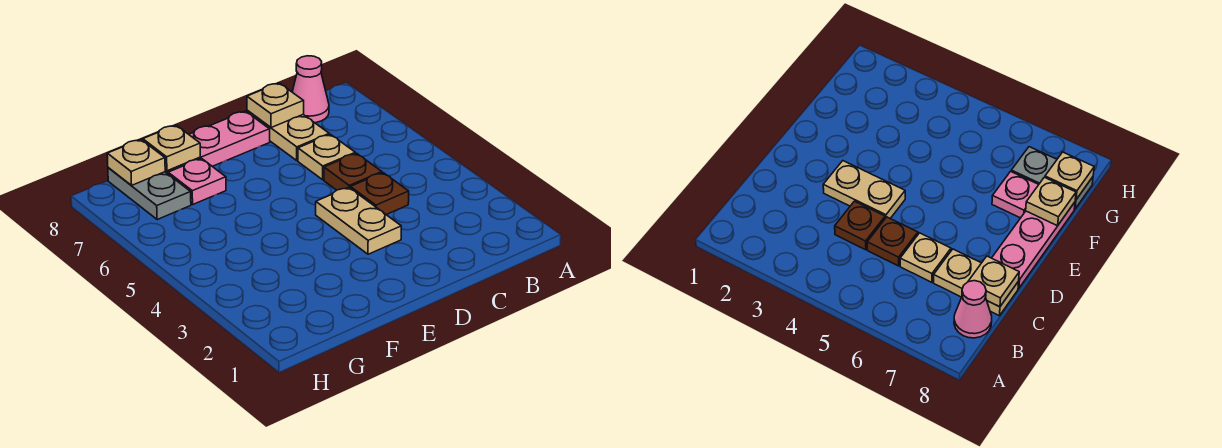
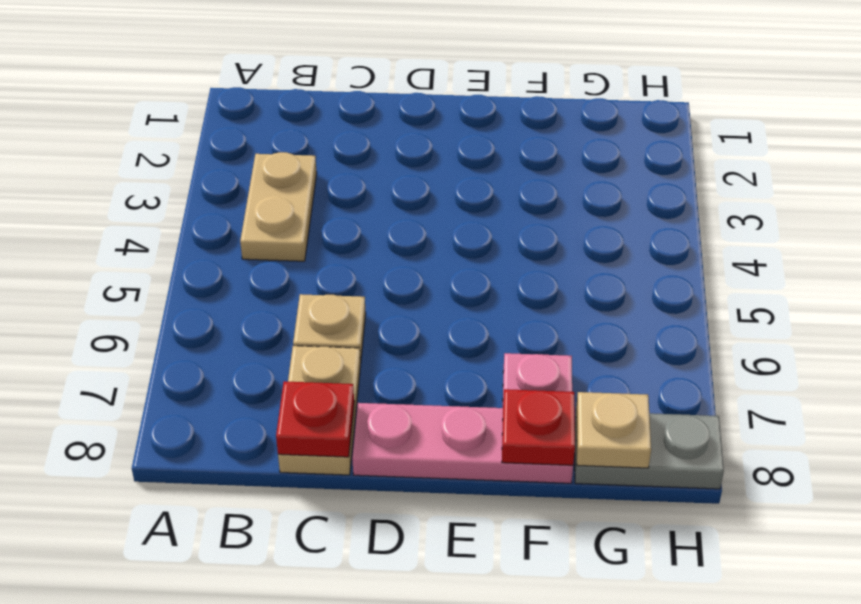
pink 1x1 cone [292,56,329,123] -> none
brown 1x1 plate [350,173,409,215] -> none
brown 1x1 plate [324,153,382,190] -> none
tan 1x1 plate [247,83,304,128] -> red 1x1 plate [276,381,354,457]
tan 1x2 plate [316,187,401,254] -> tan 1x2 plate moved to [240,152,317,261]
tan 1x1 plate [143,125,200,171] -> red 1x1 plate [502,389,575,465]
grey 1x2 plate [108,168,191,220] -> grey 1x2 plate turned to [575,413,724,489]

